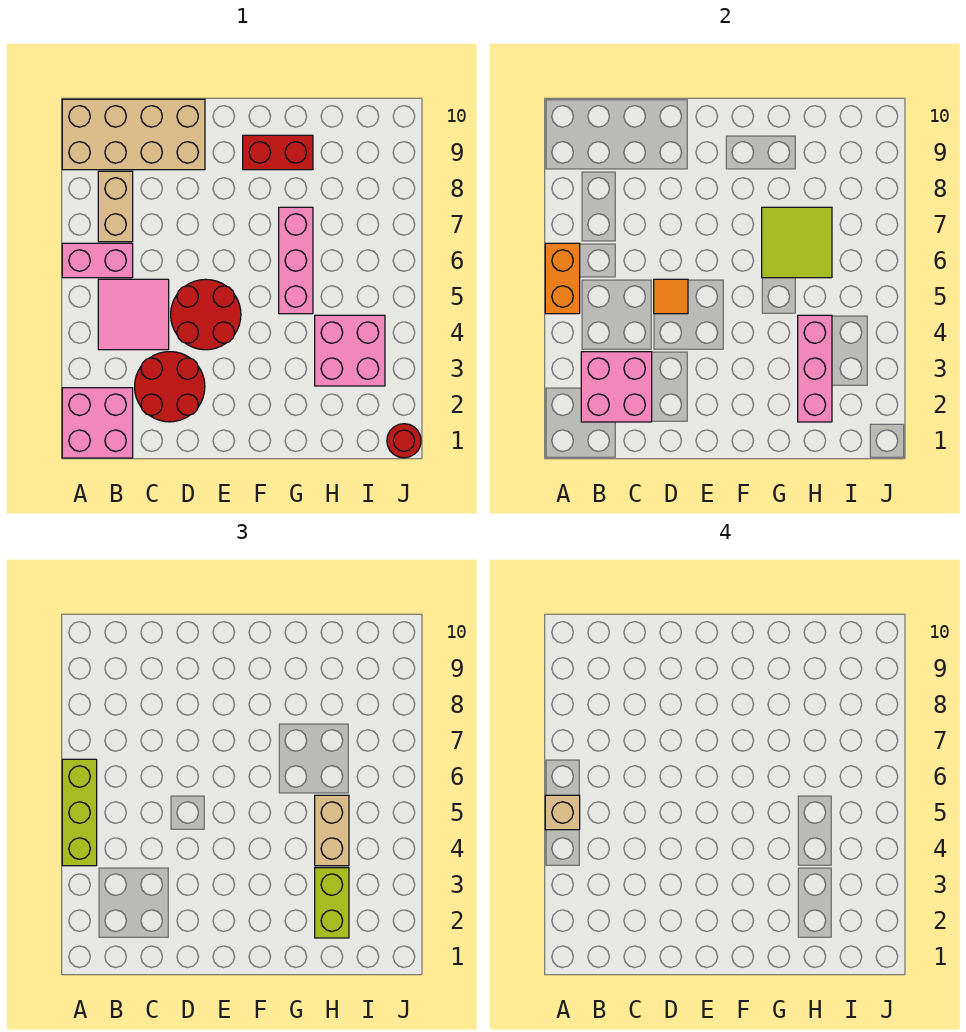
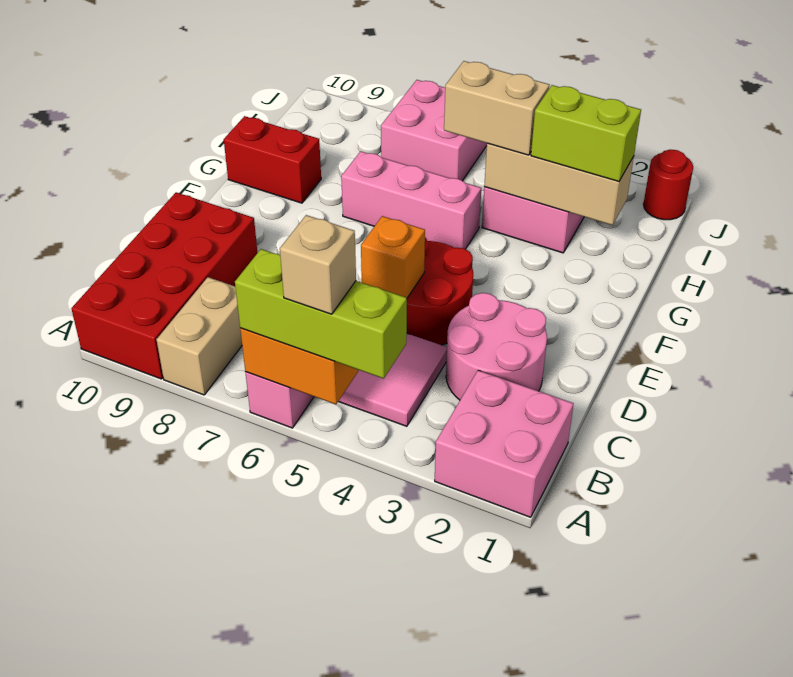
tan 2x4 brick [62,99,205,170] -> red 2x4 brick [71,192,257,379]
pink 2x2 brick [581,352,652,422] -> pink 2x2 brick moved to [381,80,487,181]
tan 1x2 brick [98,171,133,242] -> tan 1x2 brick turned to [157,277,242,395]
red 2x2 round brick [135,352,205,422] -> pink 2x2 round brick [446,293,547,400]
orange 1x1 tile [654,279,688,314] -> orange 1x1 brick [361,216,425,298]
red 1x2 brick [243,135,313,170] -> red 1x2 brick turned to [224,116,321,203]
lime 2x2 tile [762,207,832,278] -> none
pink 1x3 brick [798,315,832,422] -> tan 1x3 brick [484,143,634,225]

